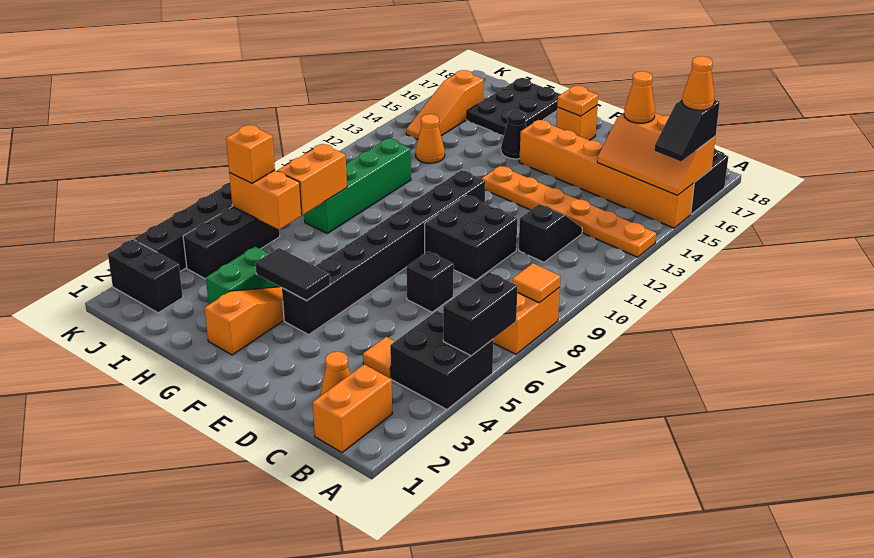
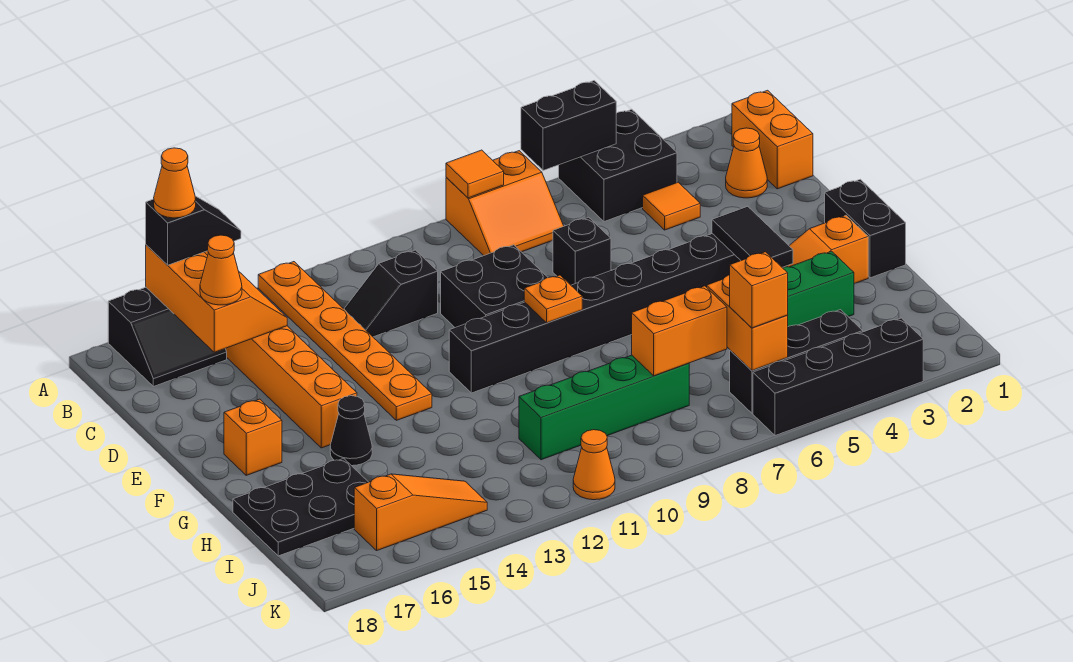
orange 1x2 brick [313,365,392,453] -> orange 1x2 brick turned to [732,90,813,189]
orange 1x1 plate [557,86,598,116] -> orange 1x1 plate moved to [524,275,582,323]
orange 1x1 cone [416,114,445,163] -> orange 1x1 cone moved to [573,430,615,500]
black 1x2 brick [108,239,183,313] -> black 1x2 brick moved to [825,179,906,278]

